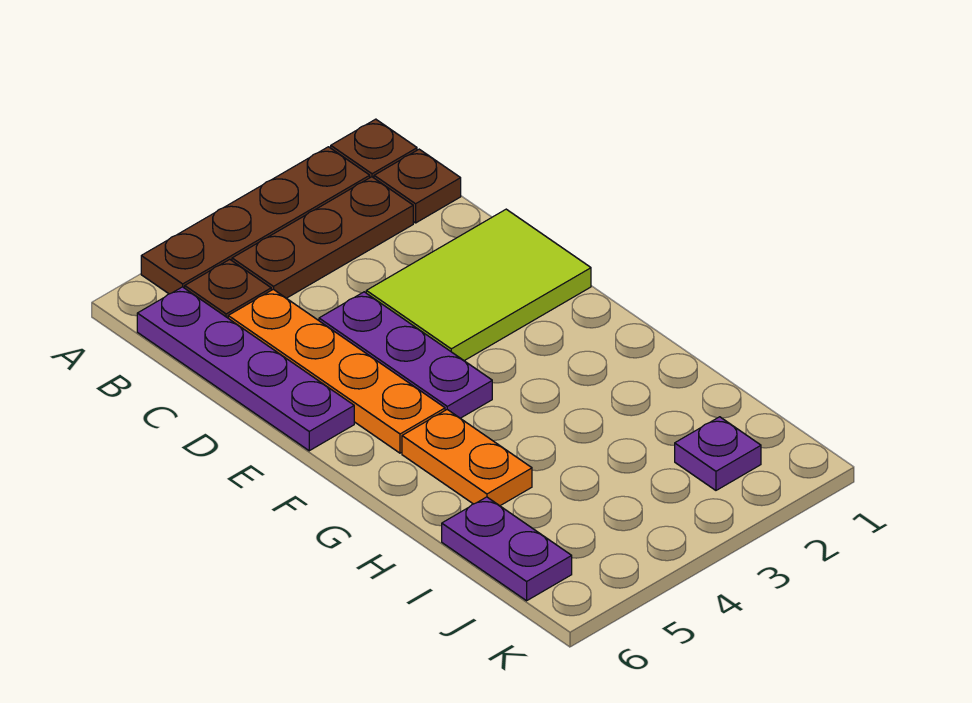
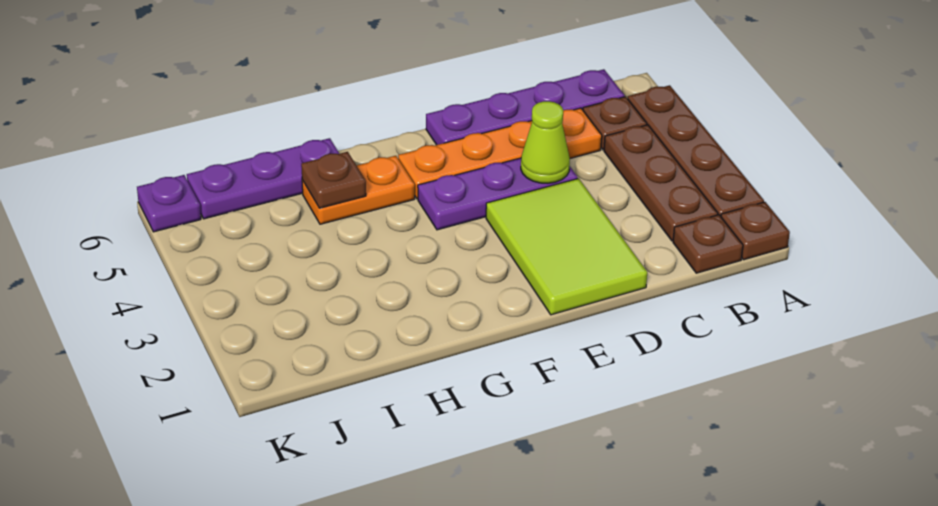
none -> lime 1x1 cone [521,101,570,183]
none -> brown 1x1 plate [301,152,366,208]
purple 1x2 plate [442,497,572,601] -> purple 1x3 plate [187,138,339,219]
purple 1x1 plate [675,417,761,490] -> purple 1x1 plate moved to [137,175,201,232]

